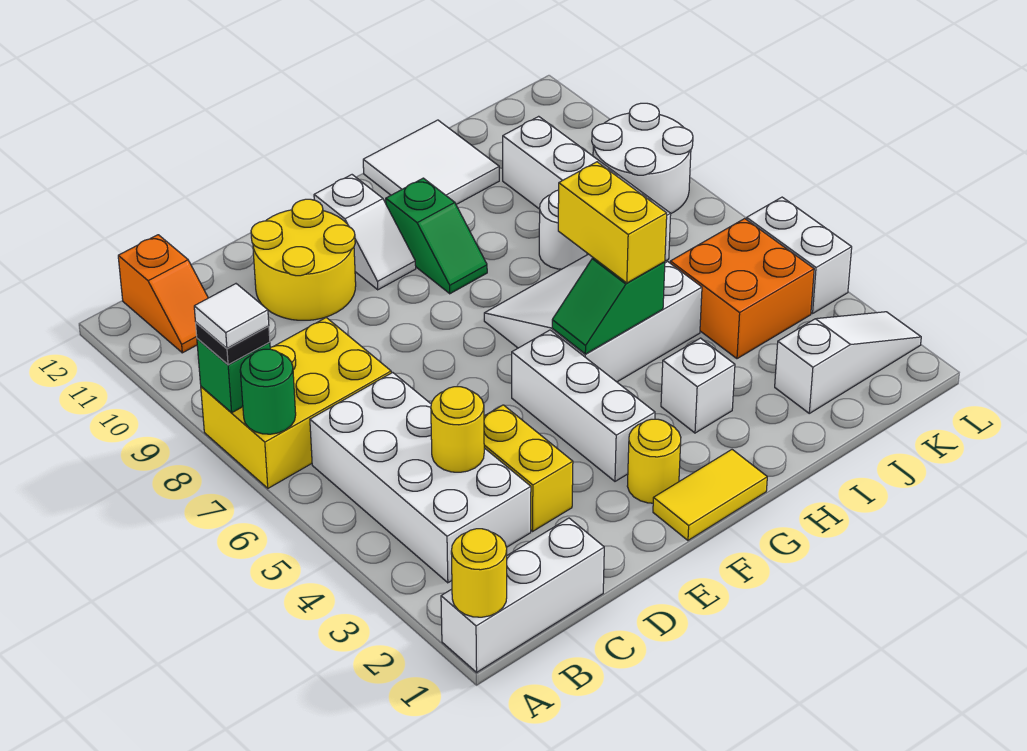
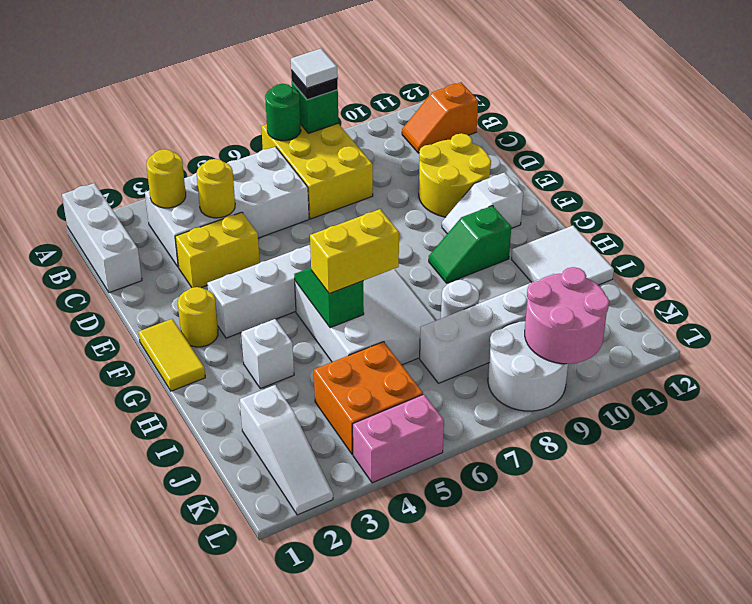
yellow 1x1 round brick [451,529,507,617] -> yellow 1x1 round brick moved to [146,149,186,208]
none -> pink 2x2 round brick [525,267,609,364]
white 1x2 brick [746,197,852,313] -> pink 1x2 brick [353,394,444,483]

